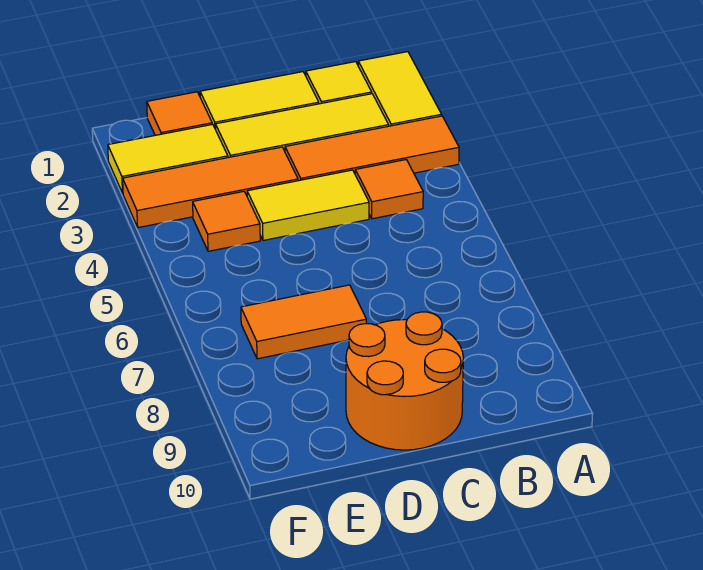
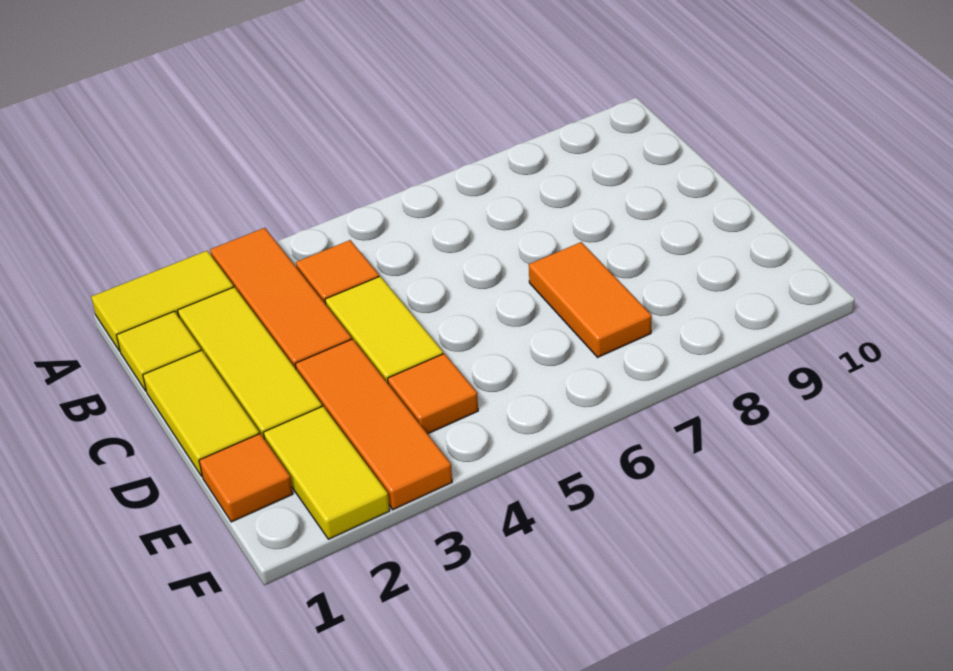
orange 2x2 round brick [346,312,463,450] -> none

